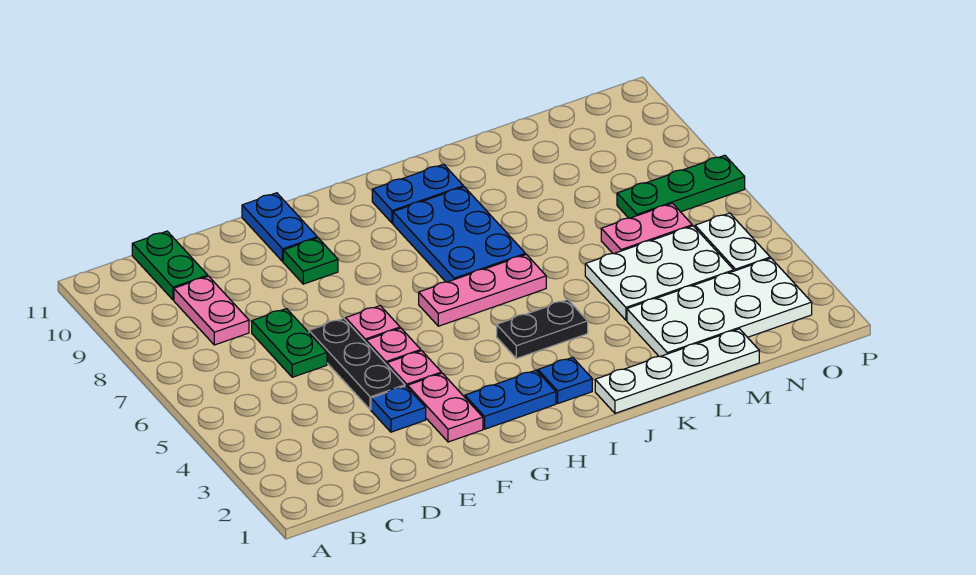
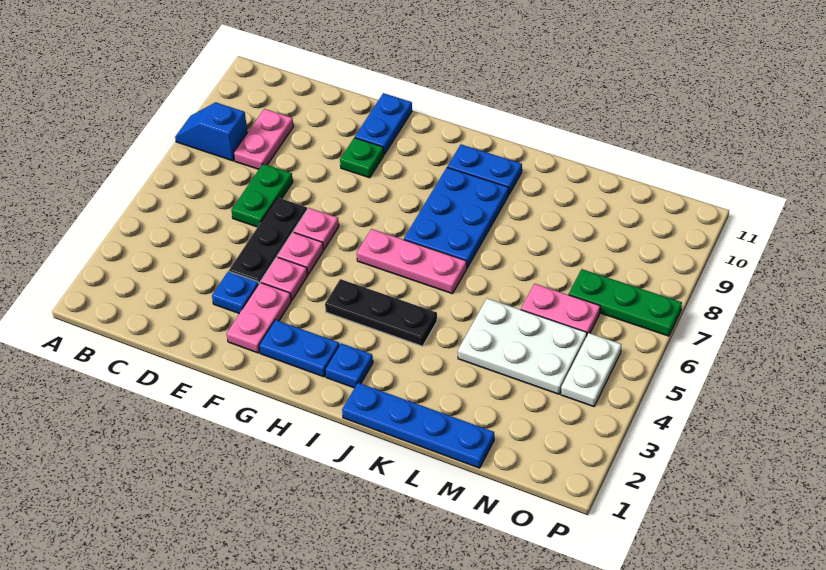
none -> blue 1x2 slope [175,102,248,161]
green 1x2 plate [132,231,208,300] -> none
black 1x2 plate [497,300,588,359] -> black 1x3 plate [325,279,437,346]
white 1x4 plate [595,329,759,413] -> blue 1x4 plate [342,383,494,468]
white 2x4 plate [627,258,812,357] -> none

